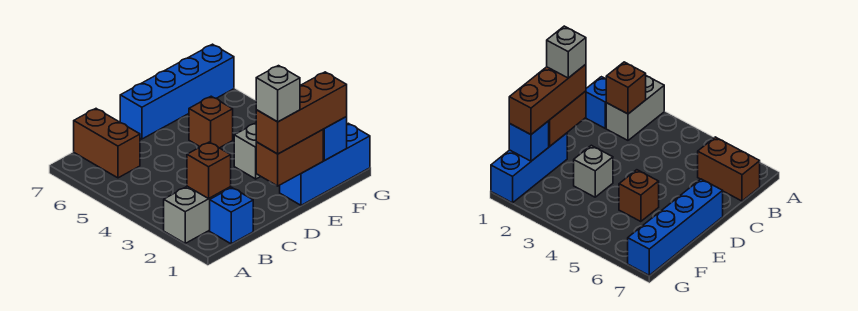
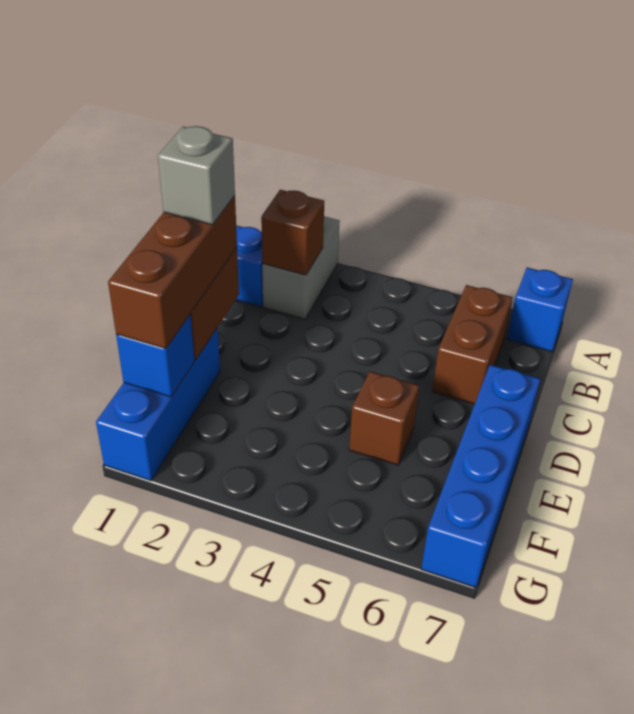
none -> blue 1x1 brick [507,268,573,352]
brown 1x2 brick [74,109,140,178] -> brown 1x2 brick turned to [432,285,513,404]
grey 1x1 brick [234,123,260,179] -> none

